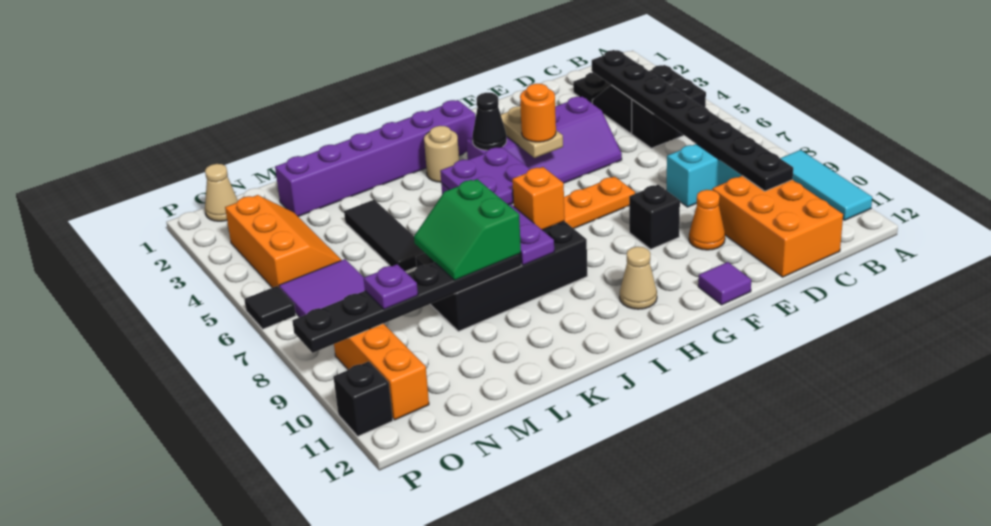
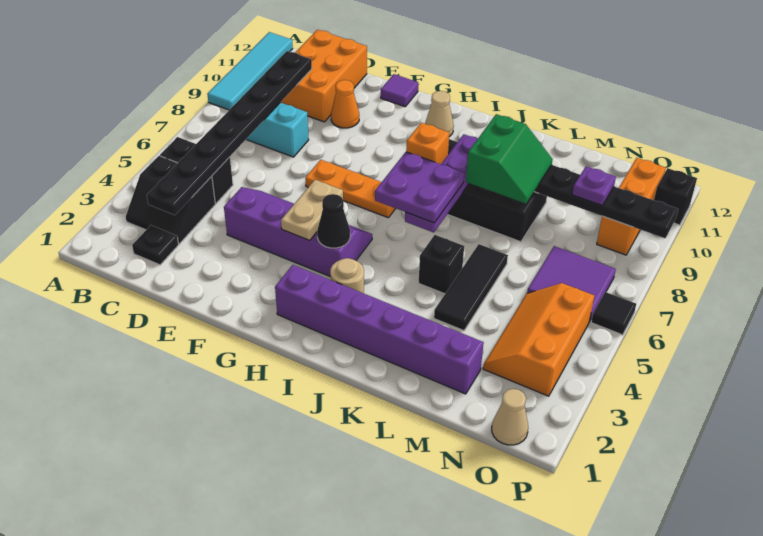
cyan 1x3 tile [780,150,872,220] -> cyan 1x4 tile [207,32,293,110]
black 1x1 brick [629,185,680,249] -> black 1x1 brick moved to [419,235,464,294]
orange 1x1 round brick [520,84,556,142] -> none

